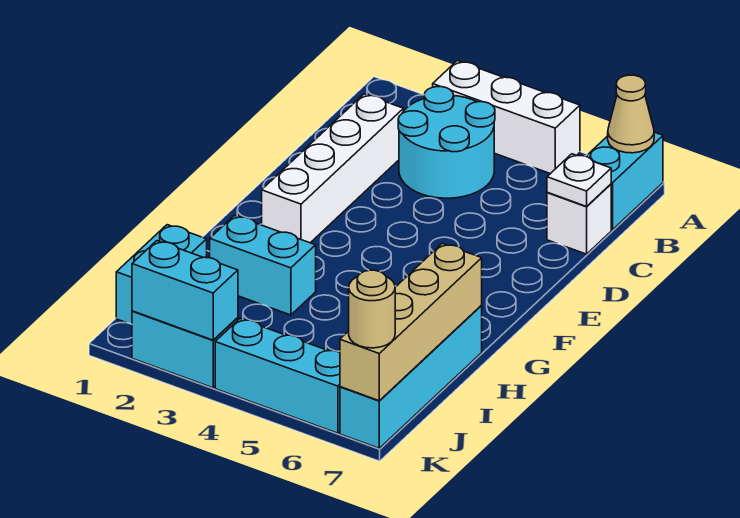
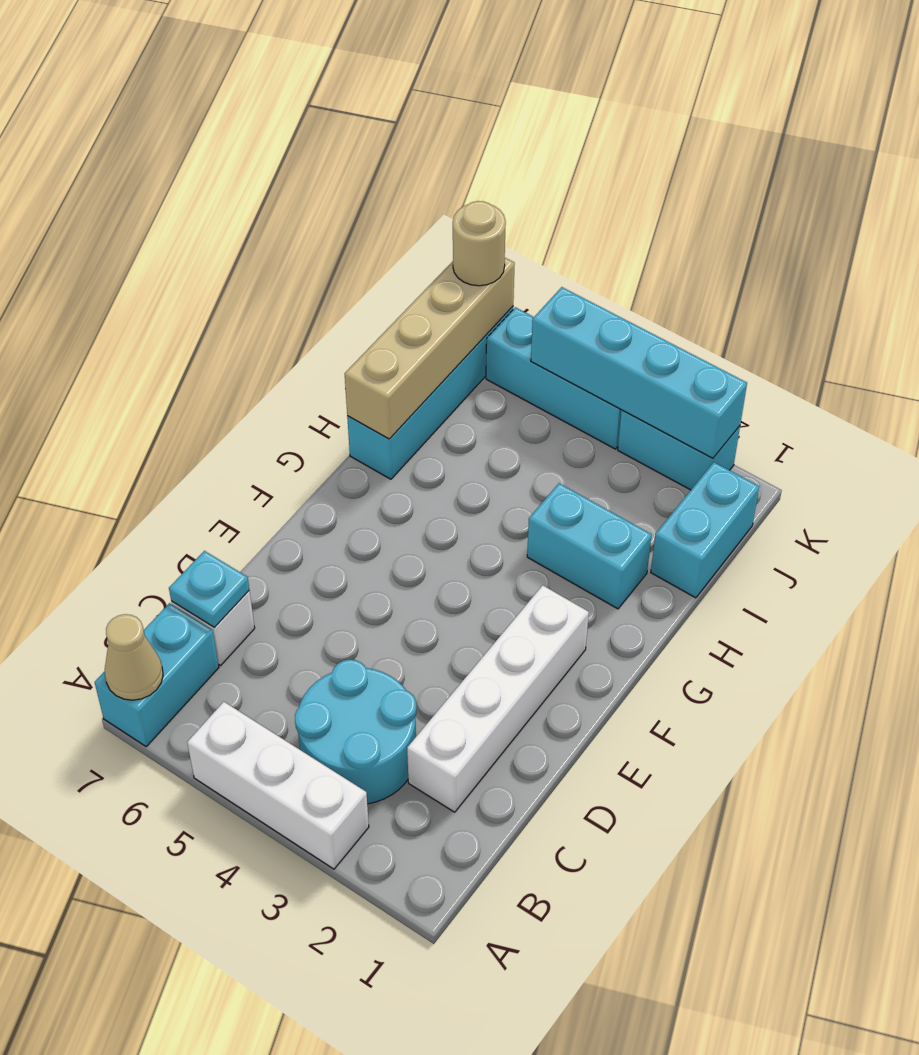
white 1x1 plate [547,154,611,206] -> cyan 1x1 plate [169,551,249,628]
cyan 1x2 brick [132,241,238,340] -> cyan 1x4 brick [531,287,747,458]

